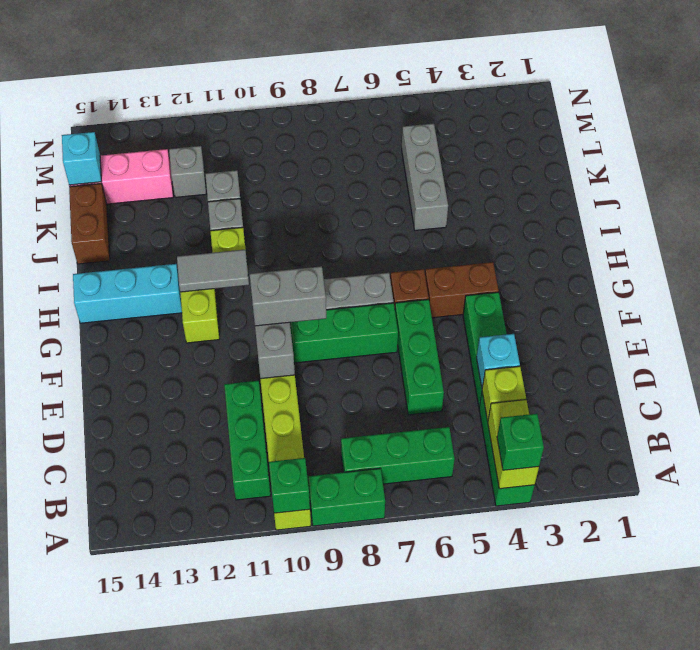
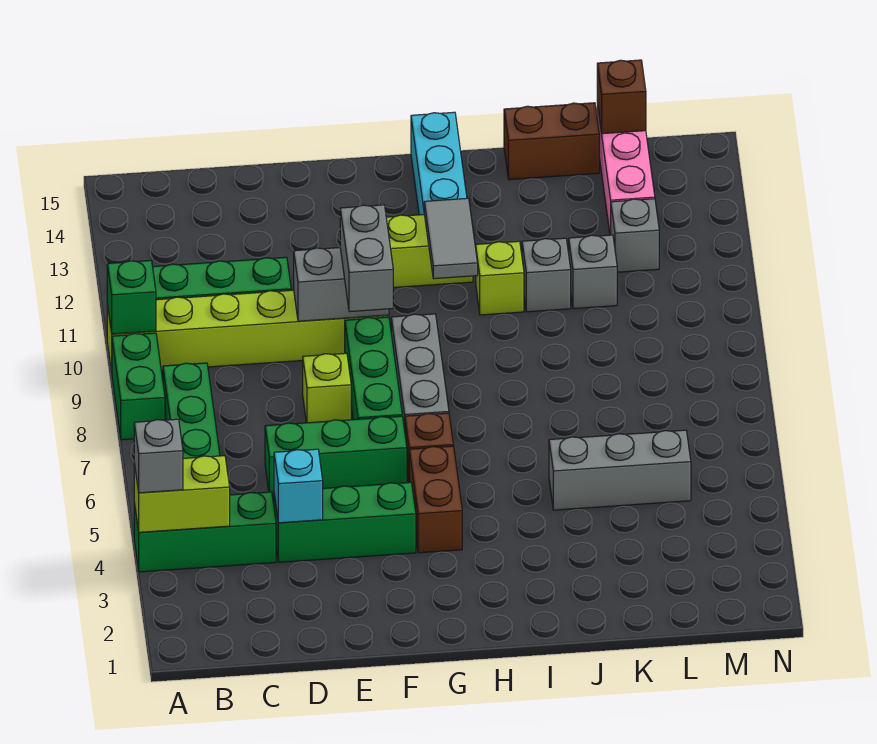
green 1x1 brick [497,414,544,470] -> grey 1x1 brick [134,419,183,493]
lime 1x1 brick [482,366,526,421] -> lime 1x1 brick moved to [303,353,351,423]
cyan 1x1 brick [62,132,102,185] -> brown 1x1 brick [597,60,646,134]

